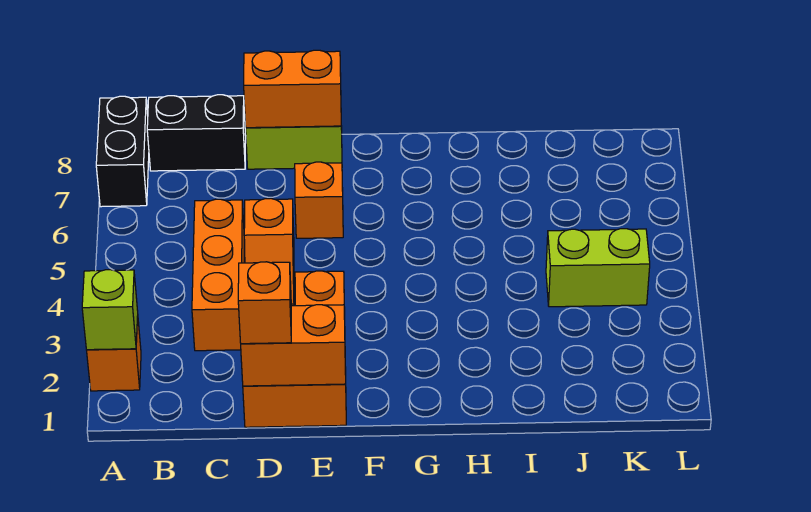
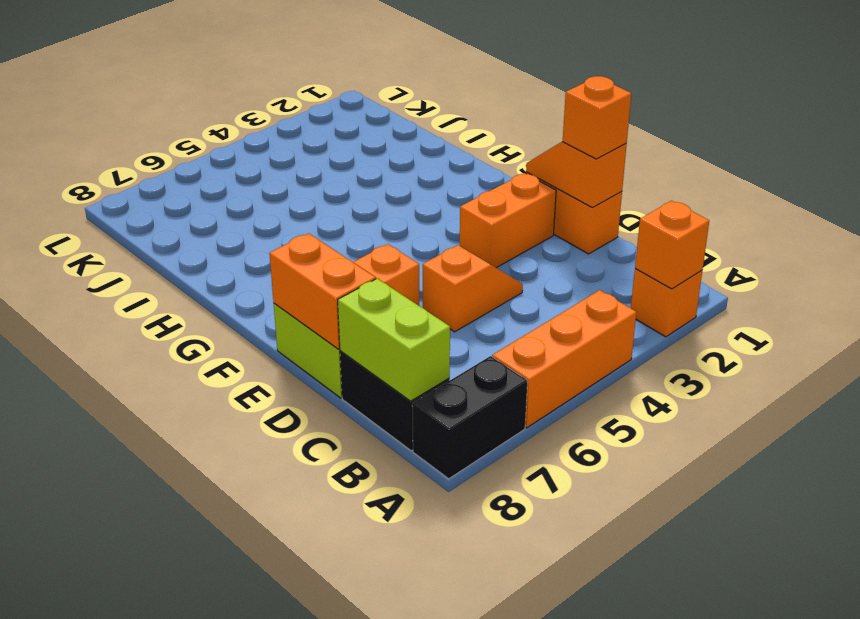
lime 1x1 brick [82,270,138,350] -> orange 1x1 brick [635,201,709,289]
orange 1x3 brick [192,199,244,351] -> orange 1x3 brick moved to [492,290,636,428]
orange 1x2 brick [241,305,346,386] -> orange 1x2 slope [526,141,627,208]
lime 1x2 brick [546,229,650,307] -> lime 1x2 brick moved to [338,279,450,401]

